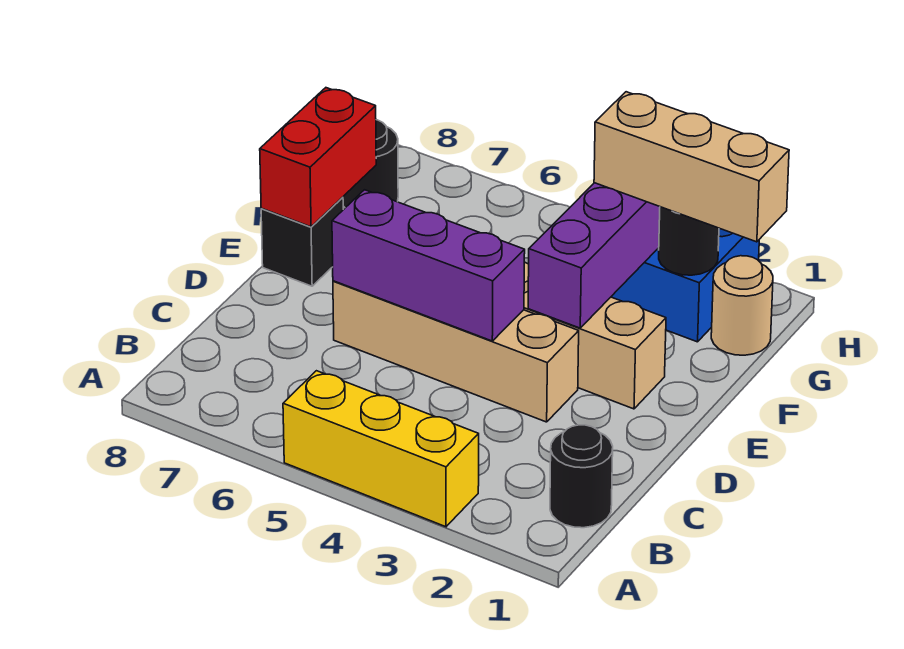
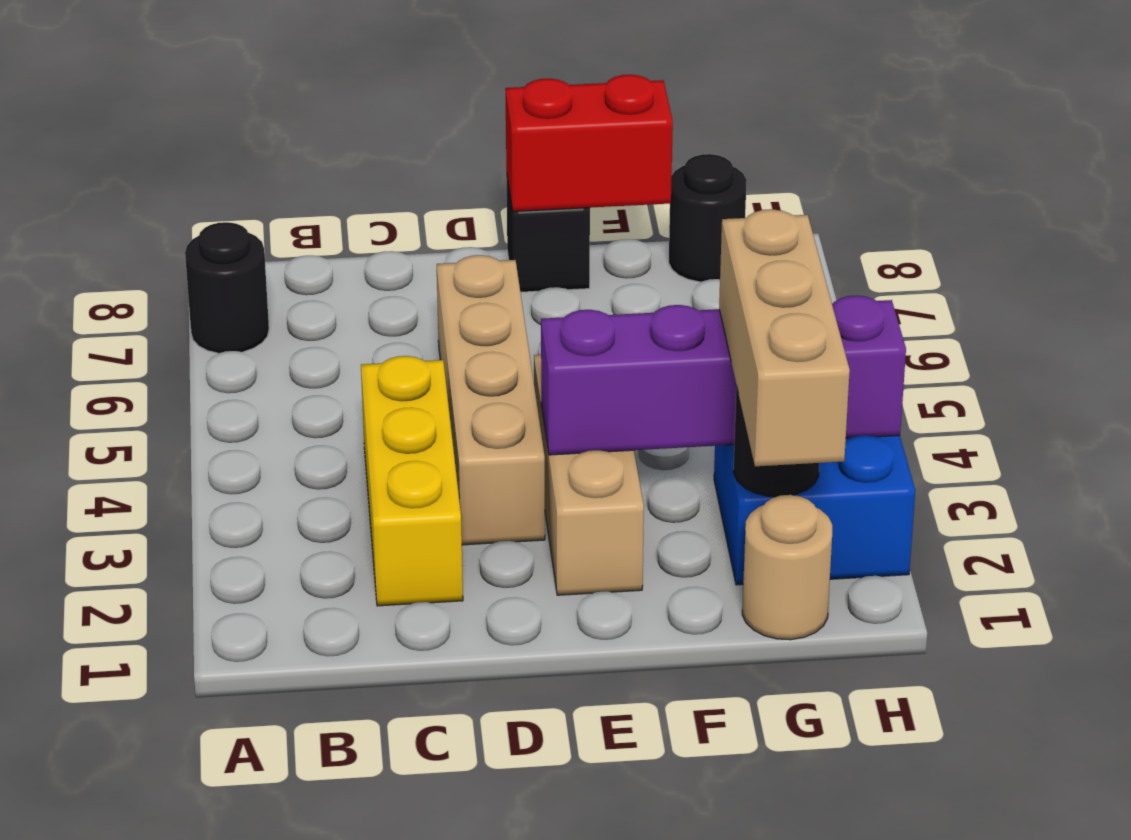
yellow 1x3 brick [283,371,479,527] -> yellow 1x3 brick moved to [361,356,463,606]
black 1x1 round brick [550,425,613,528] -> black 1x1 round brick moved to [185,222,269,353]
purple 1x3 brick [332,190,525,341] -> none

